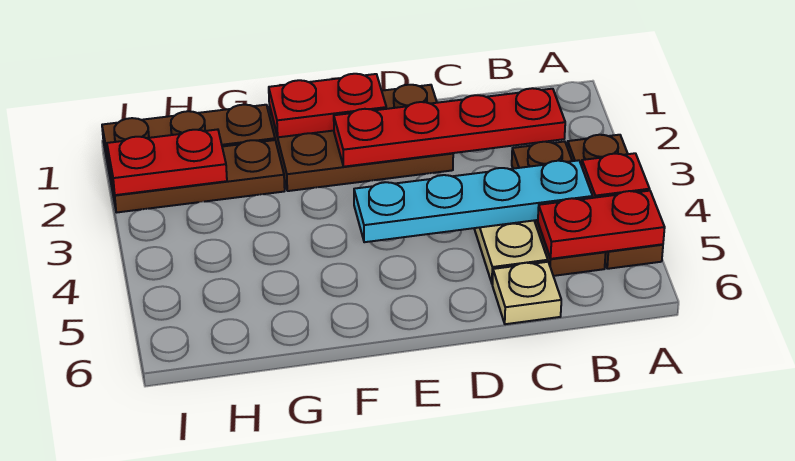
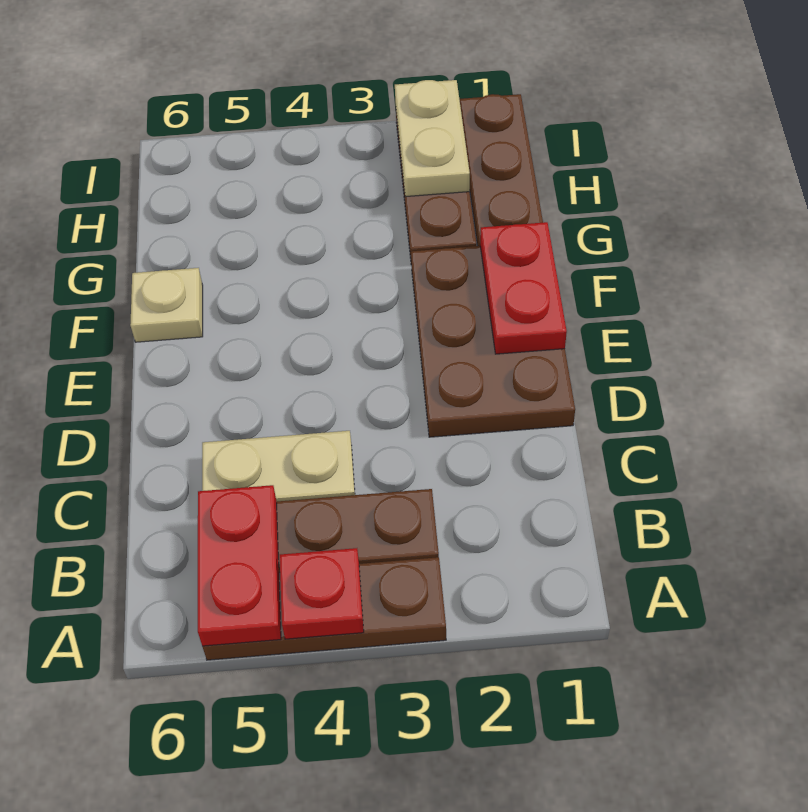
red 1x4 plate [334,88,565,167] -> none
cyan 1x4 plate [354,160,593,242] -> none
tan 1x1 plate [492,262,561,324] -> tan 1x1 plate moved to [130,268,203,342]
red 1x2 plate [107,129,227,195] -> tan 1x2 plate [395,80,470,197]

